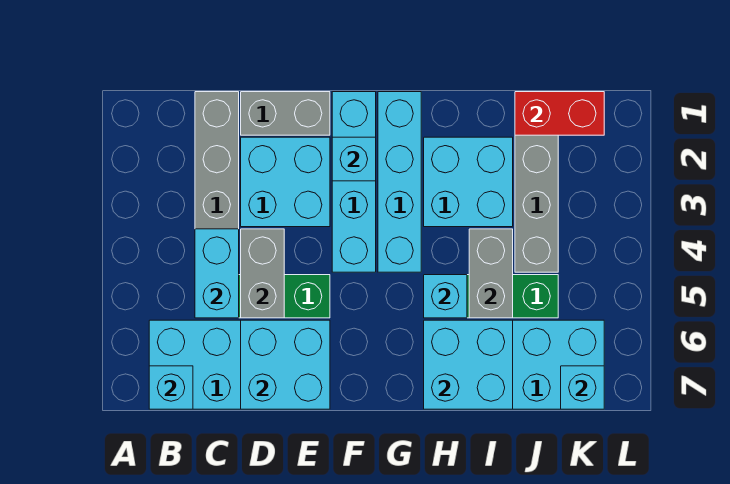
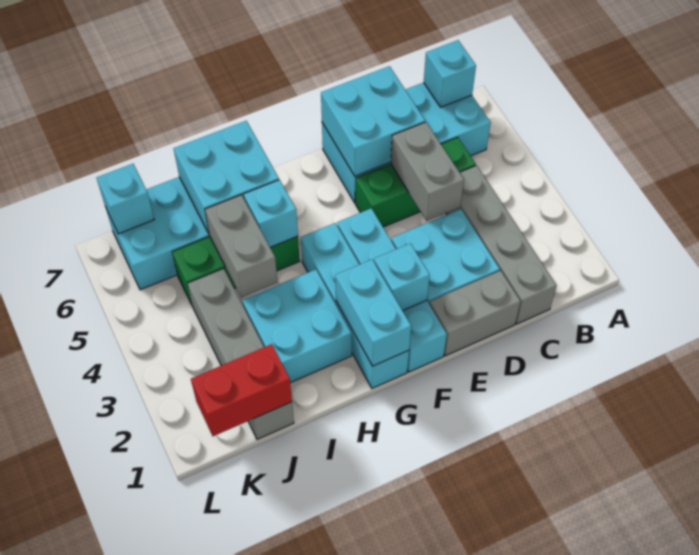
cyan 1x2 brick [195,229,239,318] -> cyan 1x2 brick moved to [335,260,411,366]

